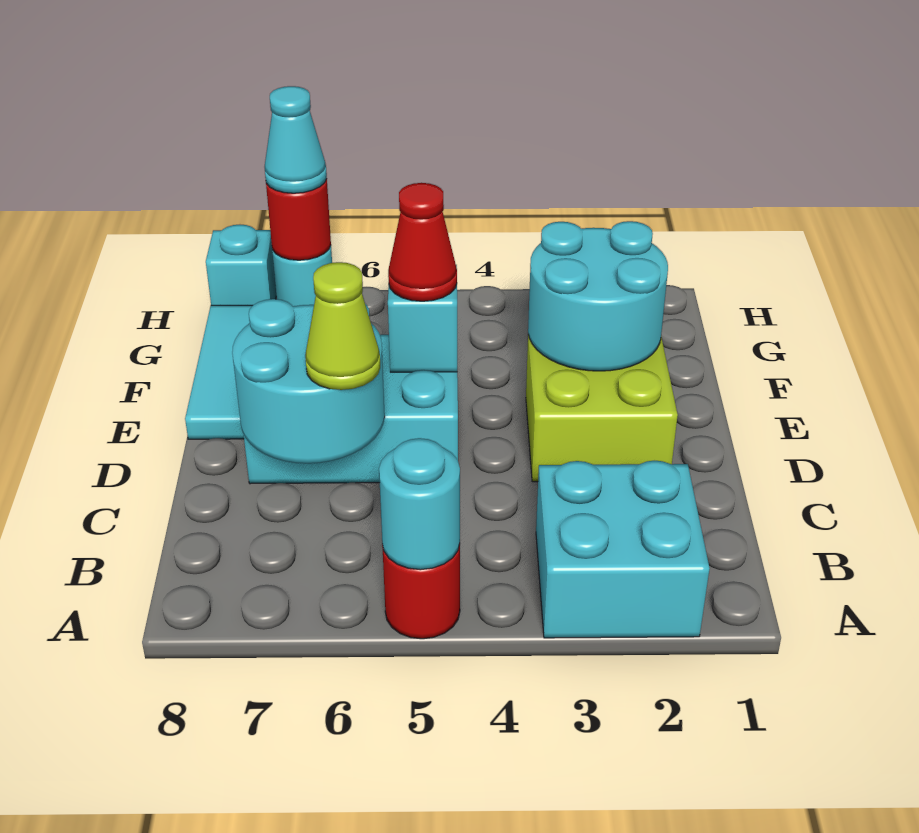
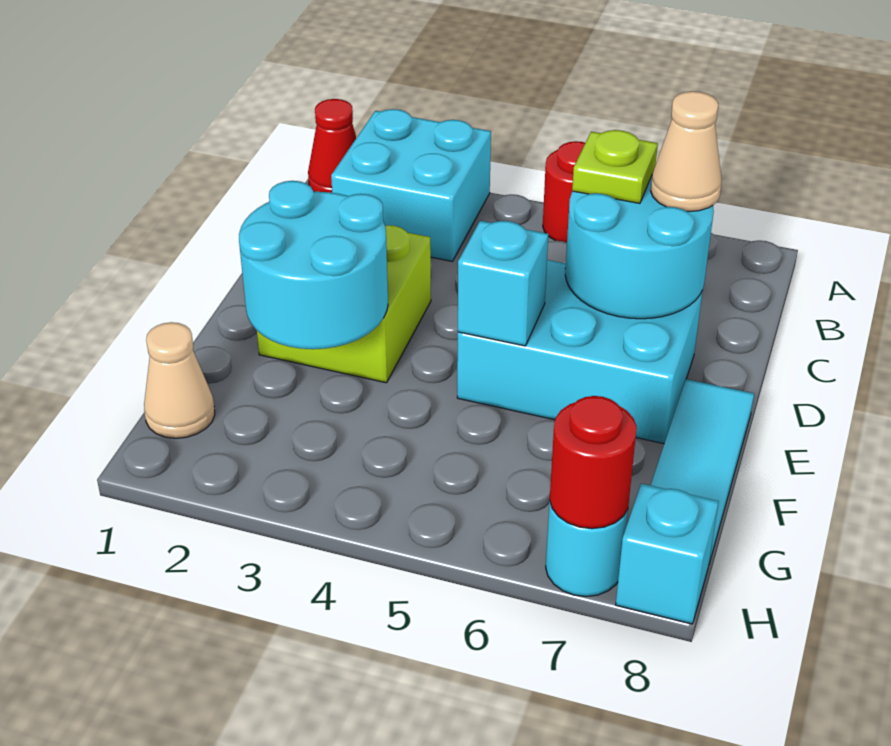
cyan 1x1 round brick [379,438,460,570] -> none
lime 1x1 cone [305,262,380,390] -> lime 1x1 plate [572,130,658,203]
none -> tan 1x1 cone [651,91,722,212]
red 1x1 cone [388,183,457,301] -> red 1x1 cone moved to [308,99,356,193]
none -> tan 1x1 cone [144,322,215,438]
cyan 1x1 cone [265,86,327,193] -> none

